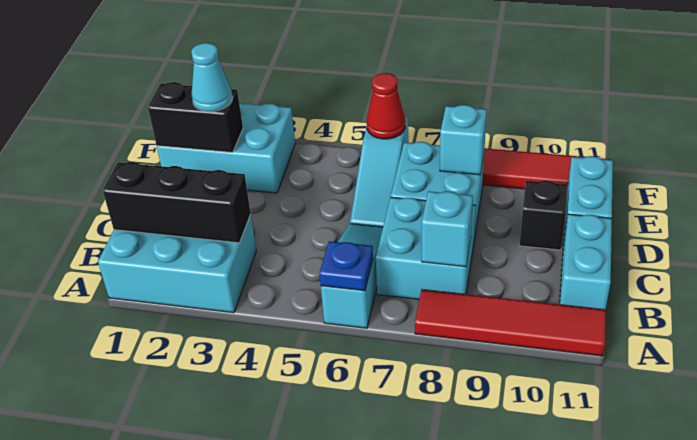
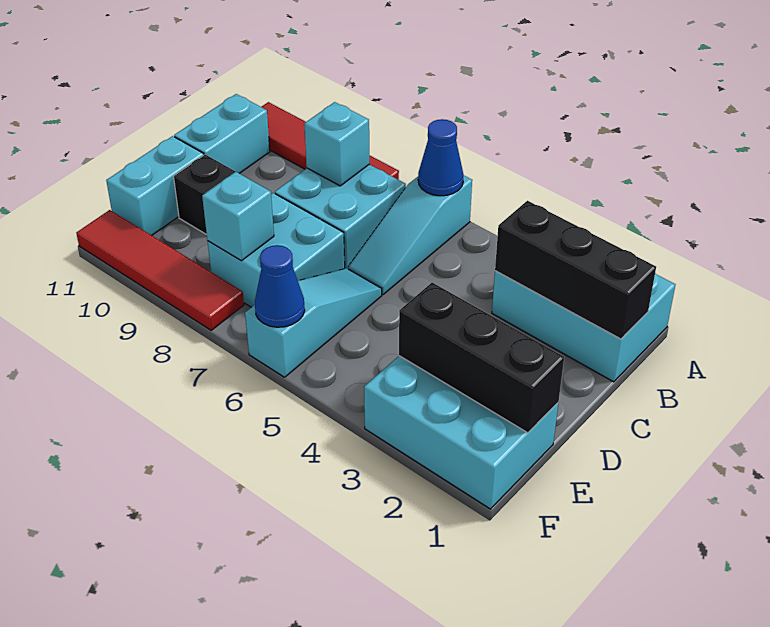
blue 1x1 plate [319,241,373,291] -> blue 1x1 cone [418,119,464,196]
black 1x2 brick [148,82,243,152] -> black 1x3 brick [399,282,564,433]
cyan 1x1 cone [191,43,233,112] -> none
red 1x1 cone [367,73,405,139] -> blue 1x1 cone [255,245,305,327]

